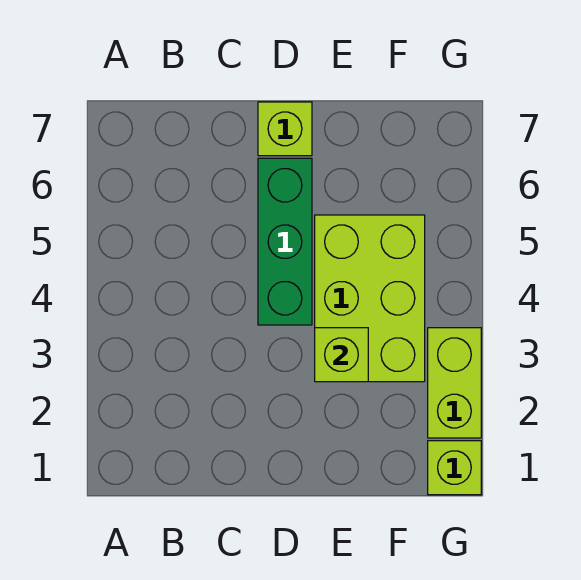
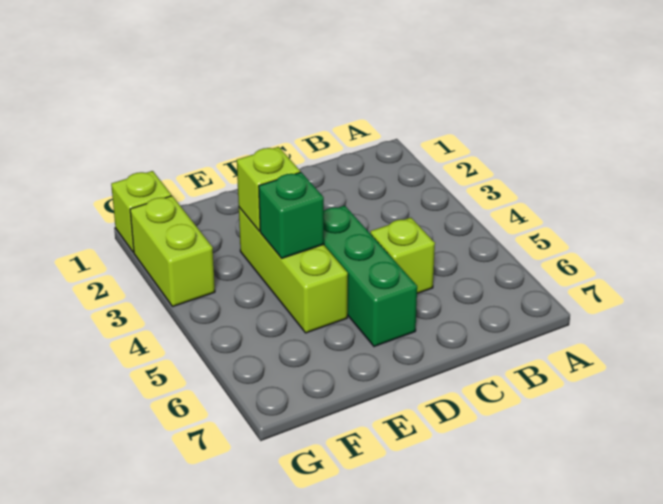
lime 1x1 brick [258,102,312,156] -> lime 1x1 brick moved to [370,218,435,294]
lime 2x3 brick [315,215,425,382] -> lime 1x3 brick [239,208,348,333]
none -> green 1x1 brick [259,172,324,258]

